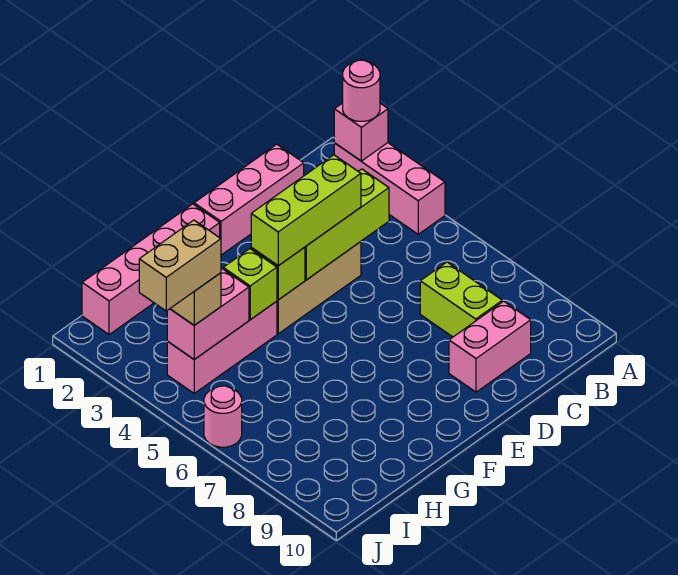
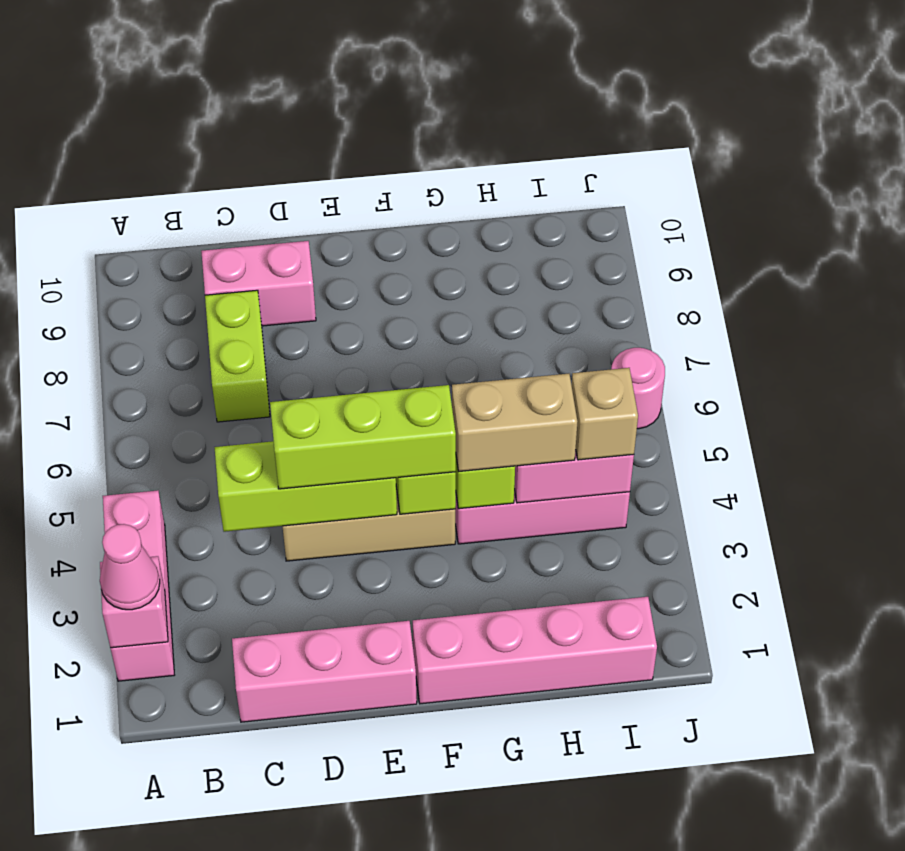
pink 1x1 round brick [343,60,380,121] -> pink 1x1 cone [100,524,160,610]
tan 1x2 brick [139,220,221,311] -> tan 1x2 brick moved to [452,373,577,472]

